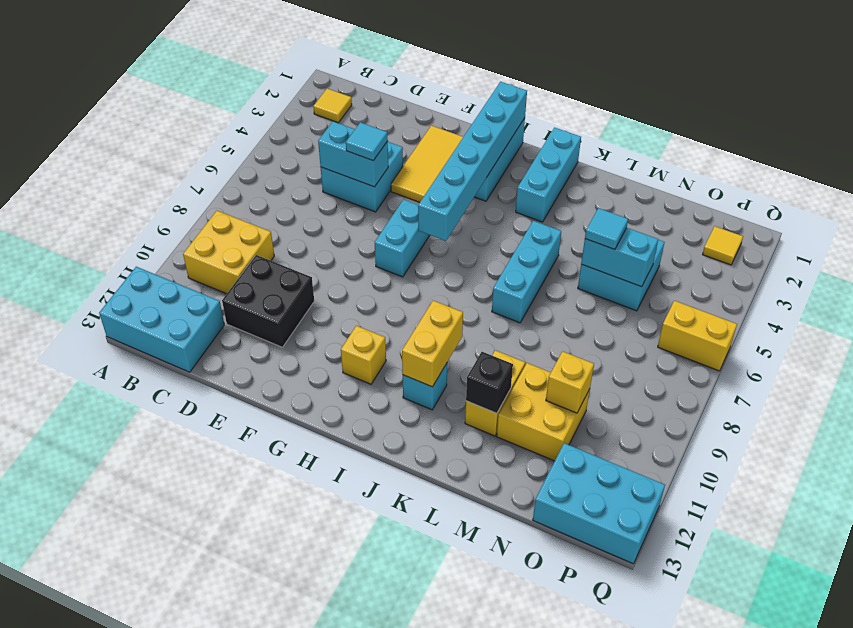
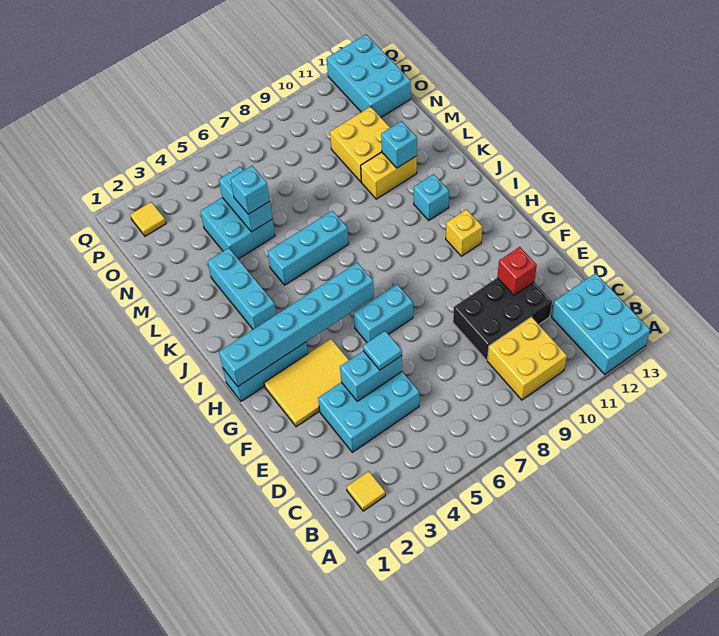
cyan 2x2 brick [321,142,403,212] -> cyan 2x3 brick [318,372,419,452]
cyan 1x2 brick [318,121,388,187] -> cyan 1x2 brick turned to [340,351,402,401]
black 2x2 brick [222,255,314,347] -> black 2x3 brick [453,278,552,360]
none -> red 1x1 brick [497,247,537,295]
cyan 1x3 brick [516,128,581,222] -> cyan 1x3 brick turned to [207,248,276,329]
yellow 1x2 brick [402,301,463,387] -> none
black 1x1 brick [466,352,513,413] -> cyan 1x1 brick [381,121,417,168]
cyan 1x1 tile [585,208,628,250] -> cyan 1x1 brick [230,166,270,214]
yellow 1x1 brick [546,351,594,413] -> none
yellow 1x2 brick [658,301,737,371] -> none

